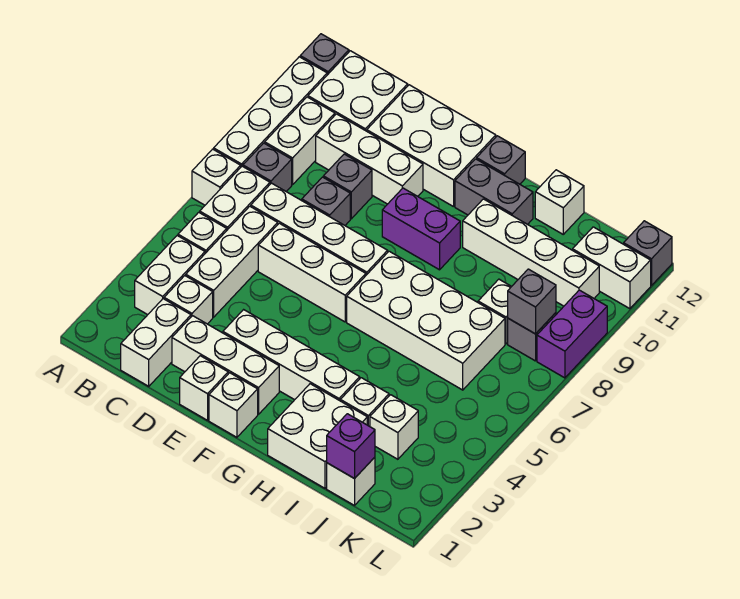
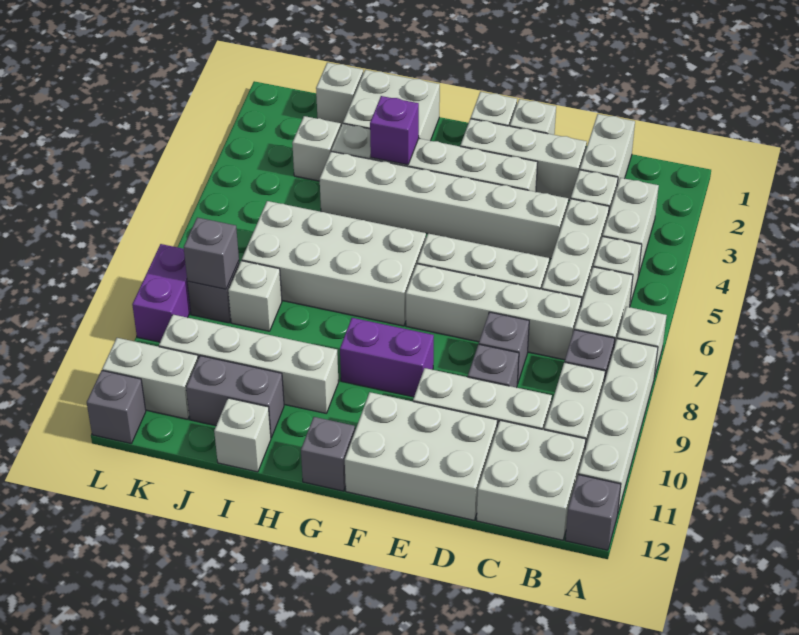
none -> white 1x6 brick [320,152,568,259]
grey 1x2 brick [455,159,533,224] -> grey 1x2 brick moved to [186,356,284,438]
purple 1x1 brick [327,414,375,479] -> purple 1x1 brick moved to [370,96,419,165]

